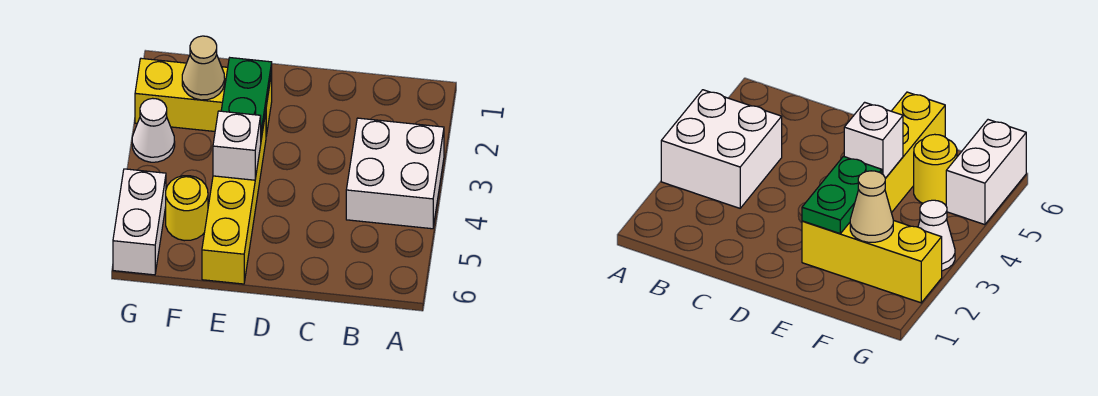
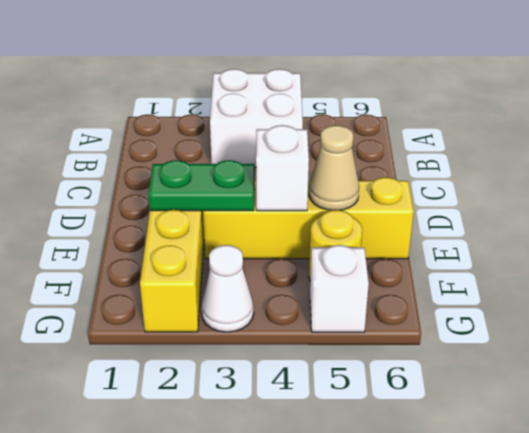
tan 1x1 cone [182,36,225,100] -> tan 1x1 cone moved to [309,125,359,210]
white 1x2 brick [113,169,166,275] -> white 1x1 brick [310,245,369,332]

